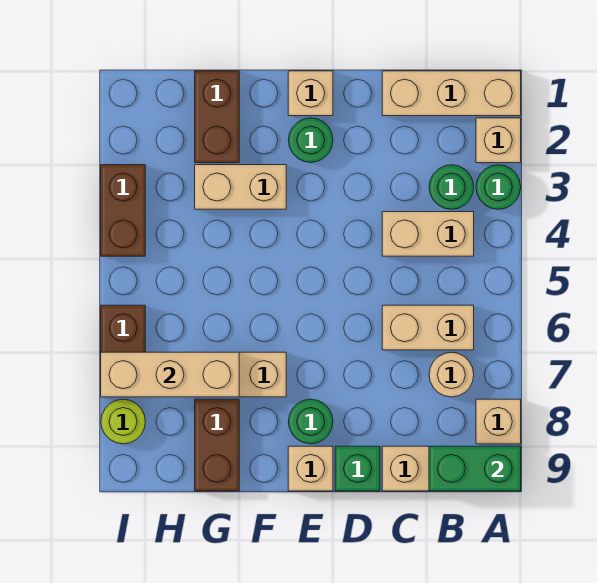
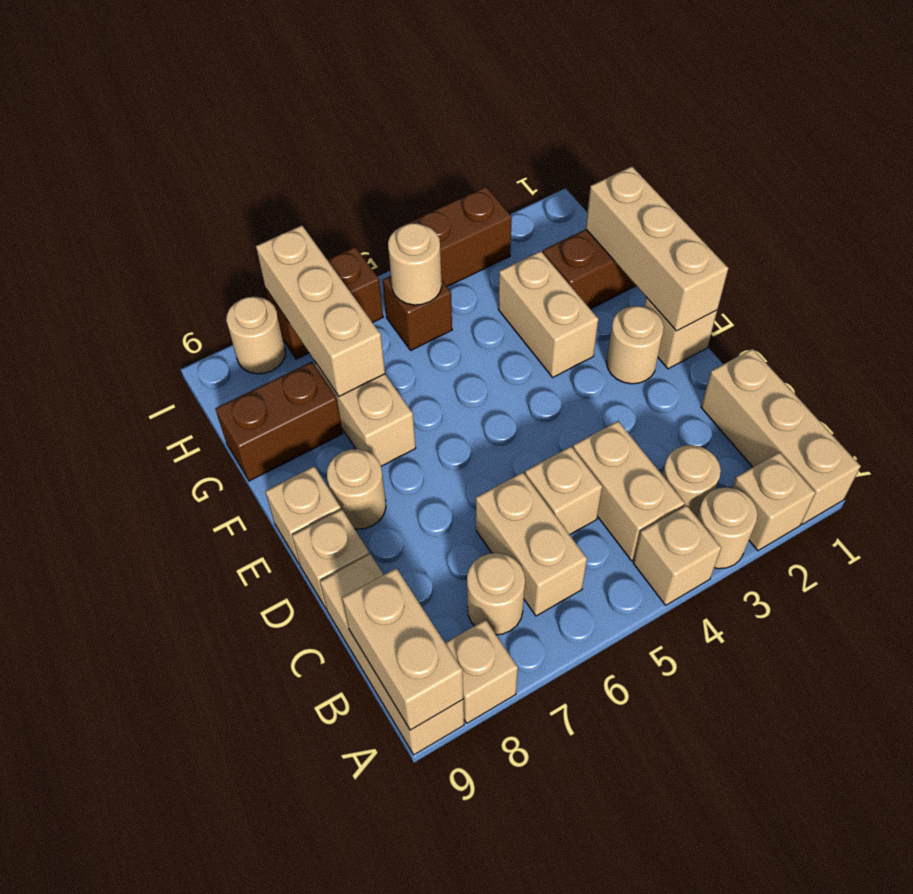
green 1x1 round brick [476,165,521,209] -> tan 1x1 round brick [697,487,757,569]
none -> tan 1x1 brick [633,505,721,605]
green 1x2 brick [429,446,521,491] -> tan 1x2 brick [342,568,463,730]
green 1x1 round brick [429,165,474,209] -> tan 1x1 round brick [663,445,721,517]
none -> tan 1x1 brick [525,446,602,535]
green 1x1 brick [335,446,380,491] -> tan 1x1 brick [292,509,370,609]
none -> tan 1x3 brick [586,166,728,331]
green 1x1 round brick [288,118,333,163] -> tan 1x1 round brick [607,306,664,384]
green 1x1 round brick [288,399,333,444] -> tan 1x1 round brick [327,449,386,529]
none -> brown 1x1 brick [383,276,452,350]
none -> tan 1x1 round brick [388,223,442,305]
lime 1x1 round brick [101,399,145,444] -> tan 1x1 round brick [226,297,285,374]

